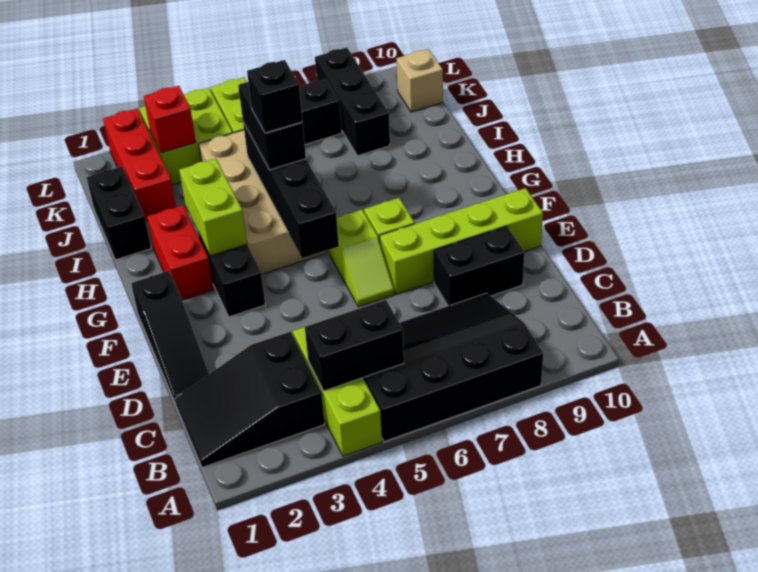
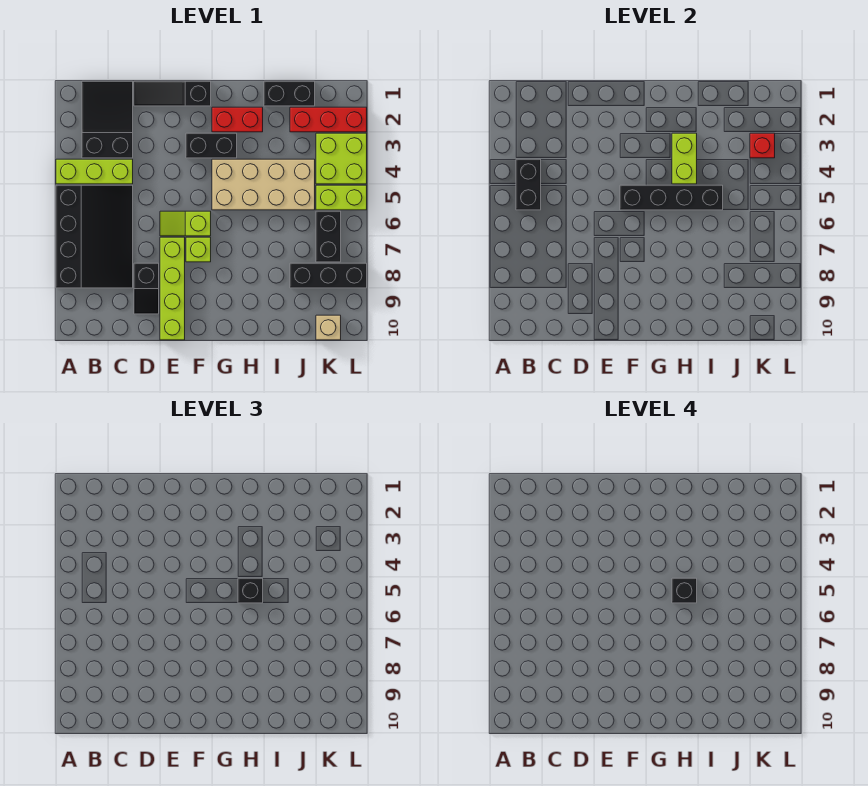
black 1x2 brick [434,226,524,306] -> black 1x2 slope [134,263,159,314]
lime 1x2 brick [179,158,247,256] -> lime 1x2 brick turned to [672,133,697,184]
black 1x2 brick [238,82,306,170] -> black 1x1 brick [238,578,263,603]

